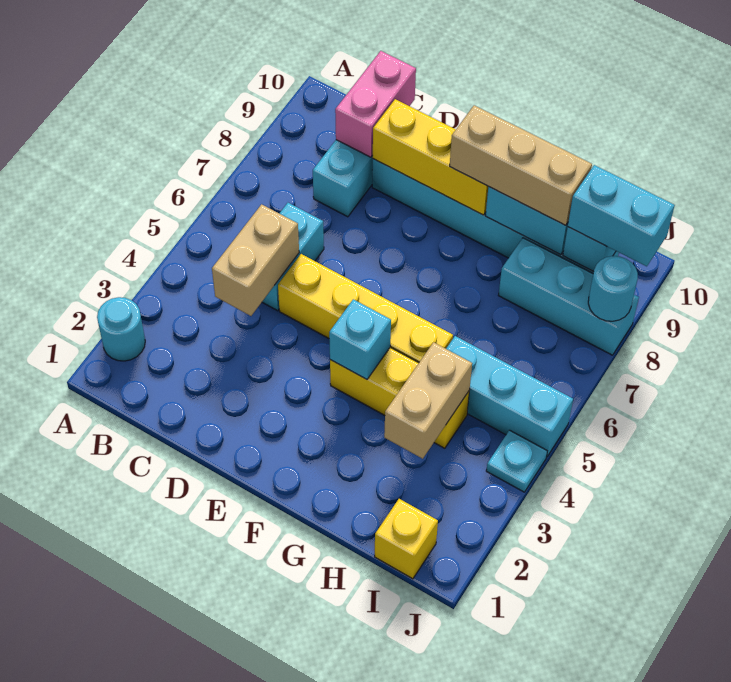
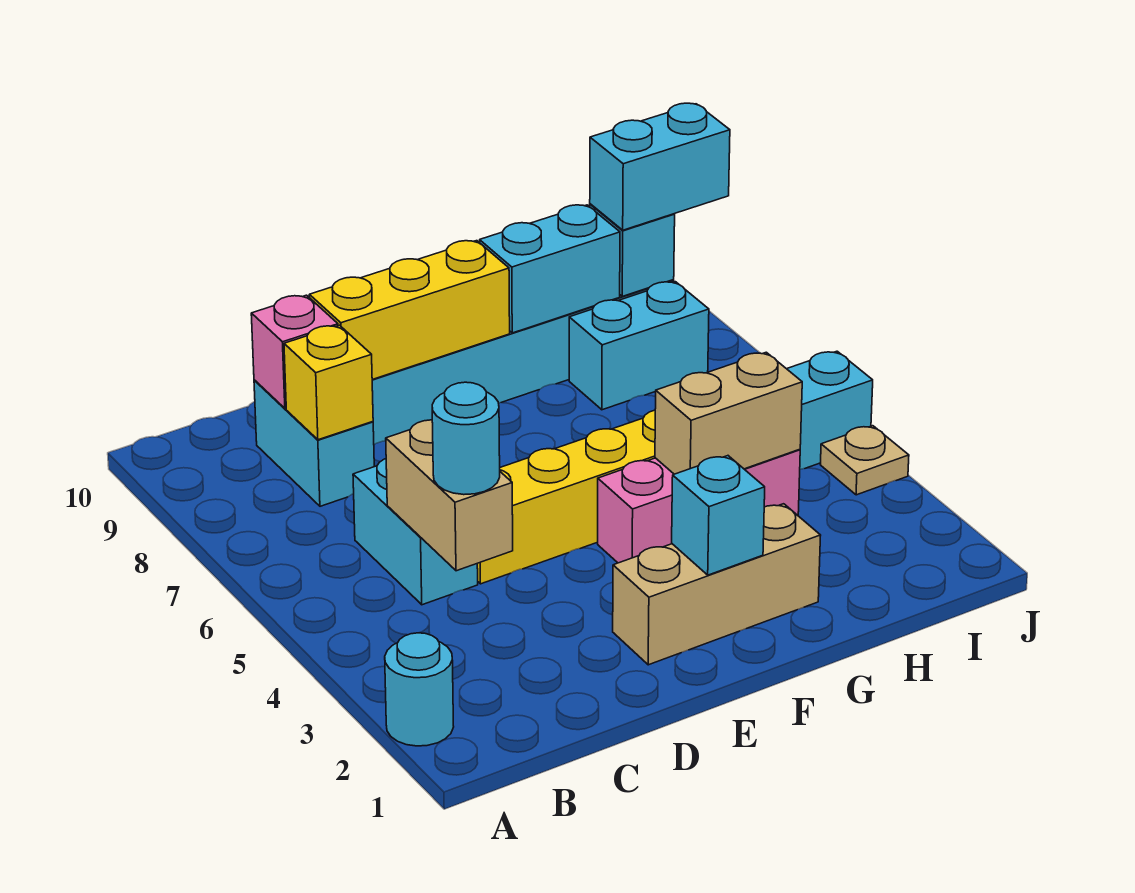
pink 1x2 brick [335,51,416,157] -> pink 1x1 brick [251,295,338,408]
yellow 1x3 brick [330,348,469,448] -> pink 1x3 brick [598,449,800,563]
cyan 1x1 brick [329,299,391,379] -> cyan 1x1 brick moved to [672,456,765,575]
tan 1x3 brick [450,105,592,225] -> tan 1x3 brick moved to [613,504,821,665]
tan 1x2 brick [384,342,472,459] -> tan 1x2 brick turned to [655,352,802,474]
cyan 1x3 brick [498,238,639,355] -> cyan 1x2 brick [569,282,709,410]
yellow 1x1 brick [375,499,438,579] -> yellow 1x1 brick moved to [284,325,373,440]
cyan 1x1 plate [486,430,547,492] -> tan 1x1 plate [820,426,909,495]
cyan 1x1 round brick [588,256,638,321] -> cyan 1x1 round brick moved to [432,382,500,495]

